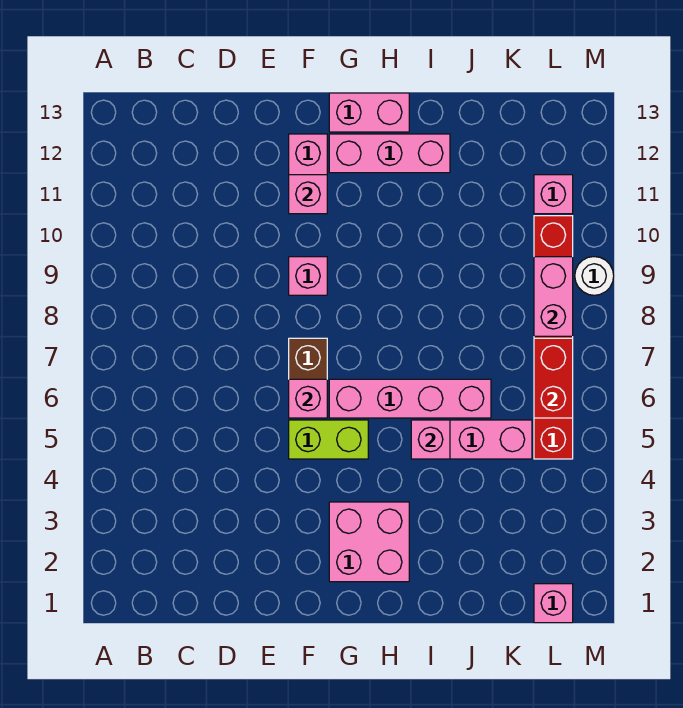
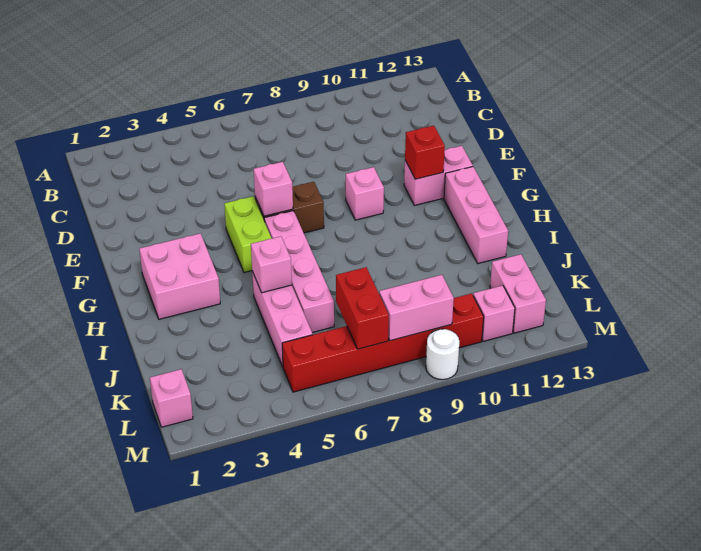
pink 1x1 brick [289,175,327,214] -> red 1x1 brick [405,126,445,179]
pink 1x2 brick [329,93,409,132] -> pink 1x2 brick moved to [490,254,546,333]
red 1x2 brick [534,338,573,418] -> red 1x2 brick turned to [336,267,389,349]

